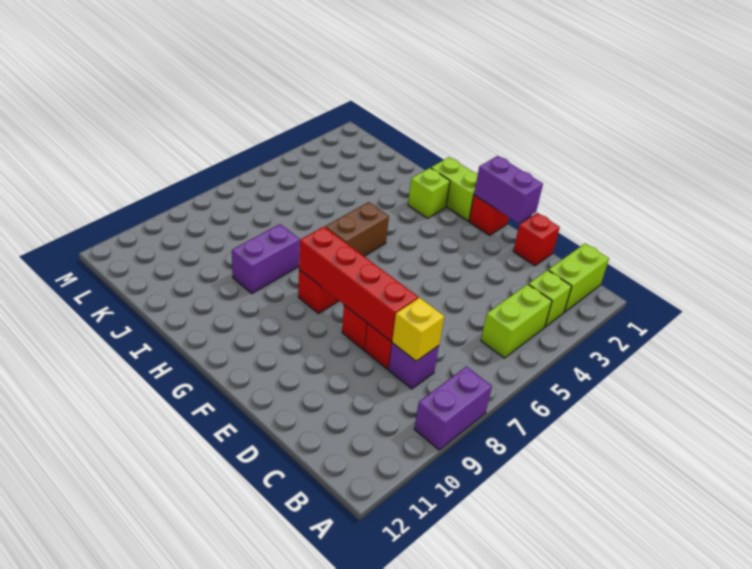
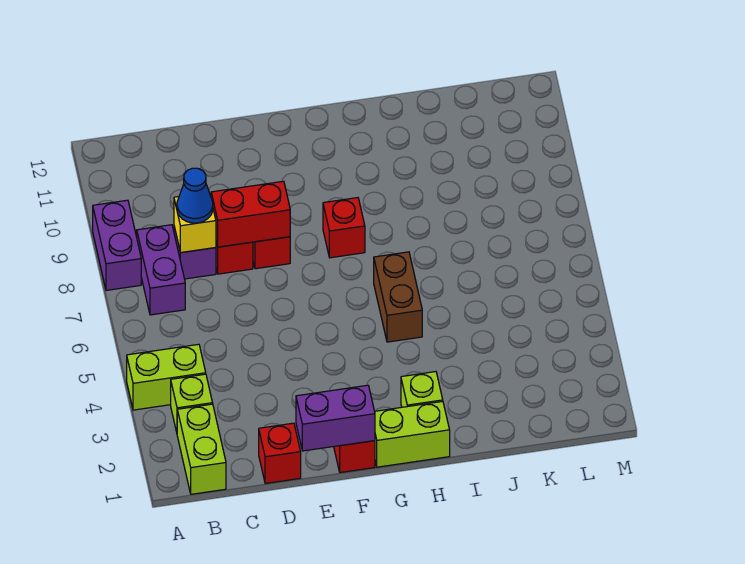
lime 1x2 brick [481,284,552,358] -> lime 1x2 brick turned to [127,344,206,410]
none -> blue 1x1 cone [177,168,213,223]
red 1x4 brick [299,227,418,341] -> red 1x2 brick [211,181,290,247]
purple 1x2 brick [232,224,300,294] -> purple 1x2 brick moved to [137,225,185,315]

